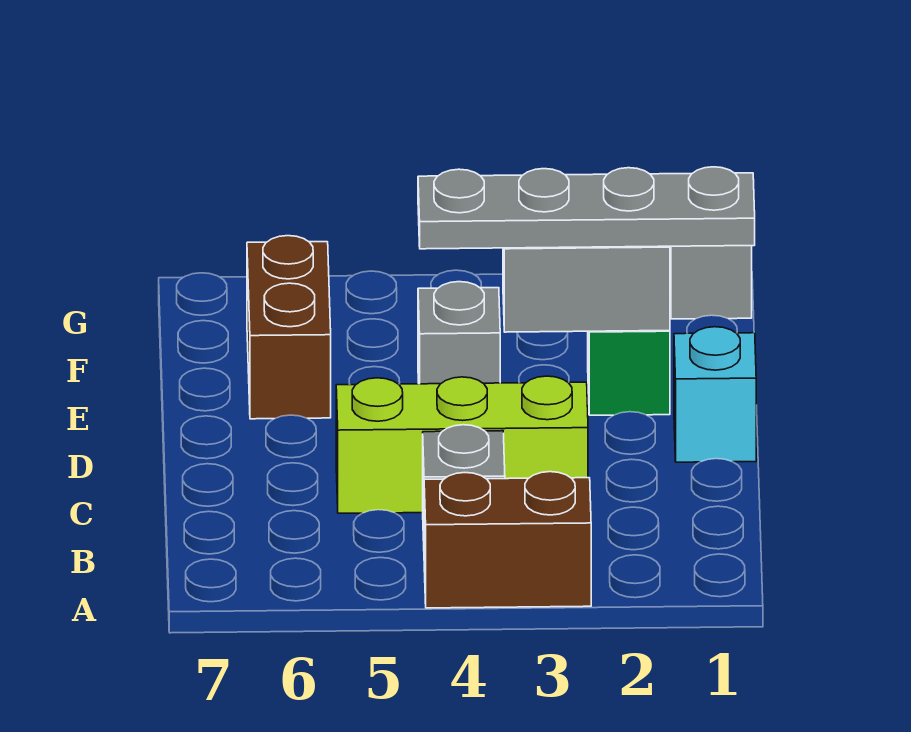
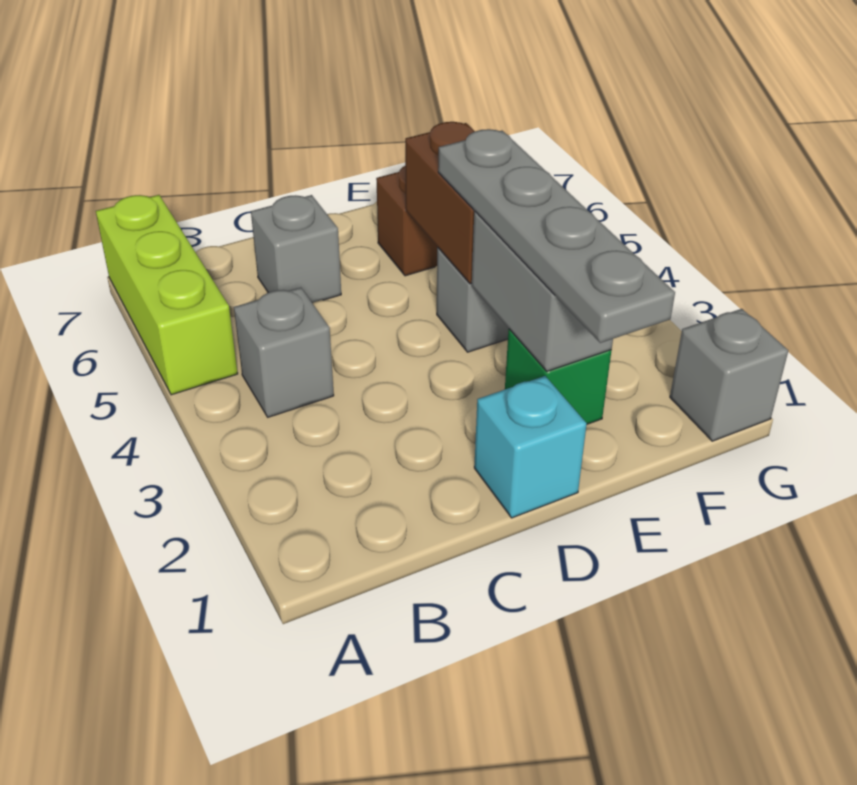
brown 1x2 brick [424,472,591,608] -> brown 1x2 brick moved to [405,122,475,284]
lime 1x3 brick [336,376,588,513] -> lime 1x3 brick moved to [96,195,238,395]
none -> grey 1x1 brick [251,195,341,303]

